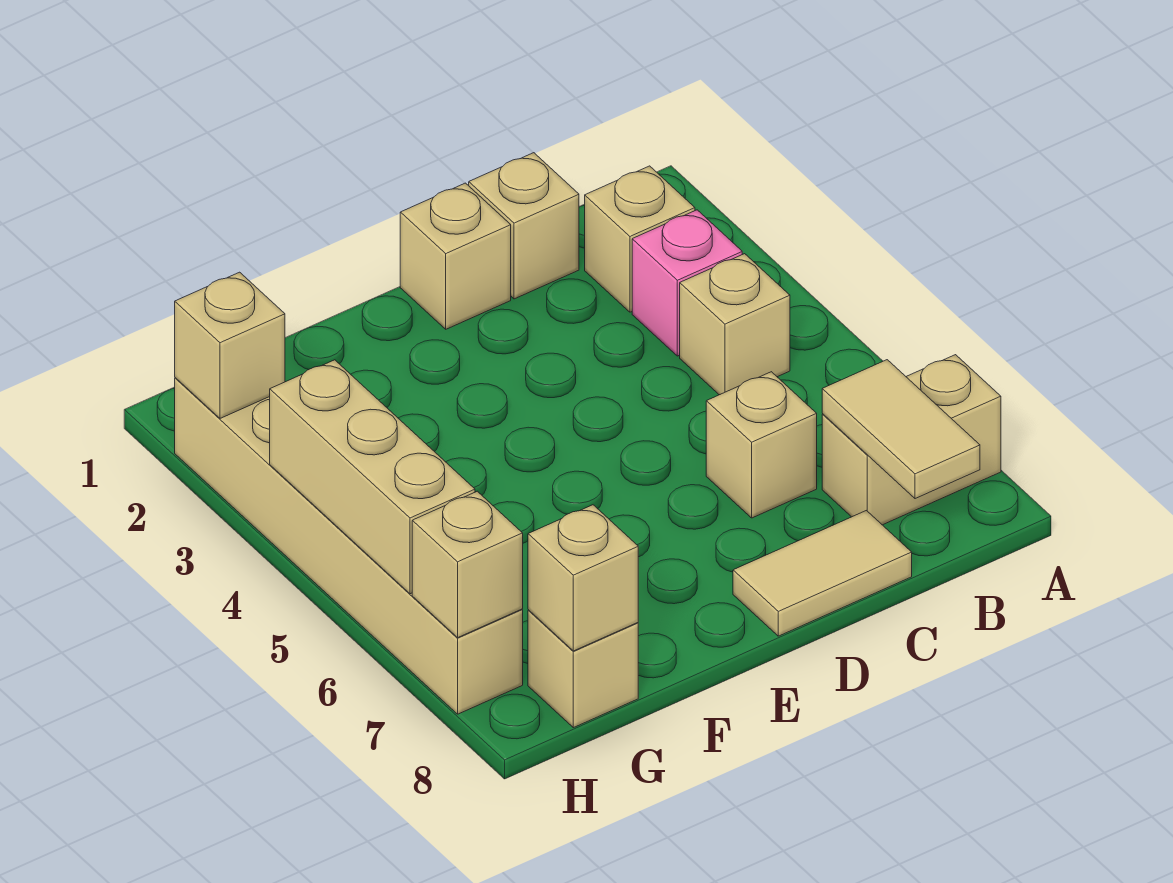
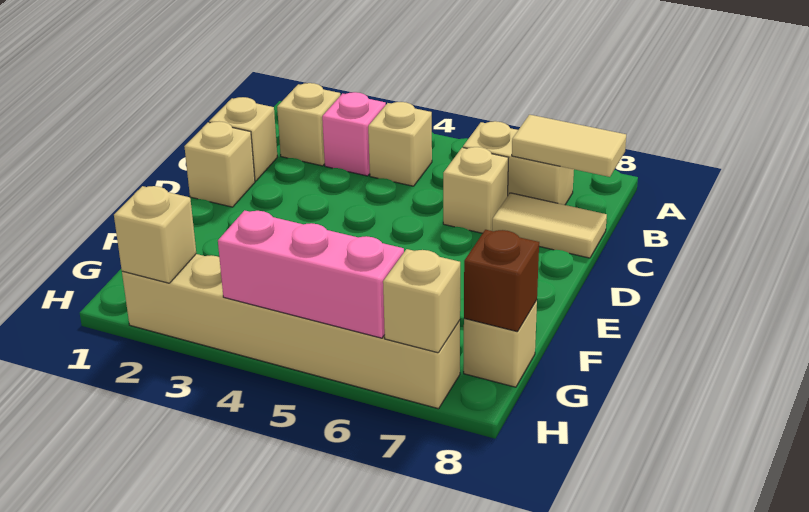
tan 1x2 brick [822,355,1001,525] -> tan 1x2 brick turned to [463,121,574,205]
tan 1x2 tile [733,511,912,636] -> tan 1x2 tile turned to [492,193,607,258]
tan 1x1 brick [528,505,638,651] -> brown 1x1 brick [464,230,539,332]
tan 1x3 brick [270,360,475,594] -> pink 1x3 brick [218,210,404,338]

